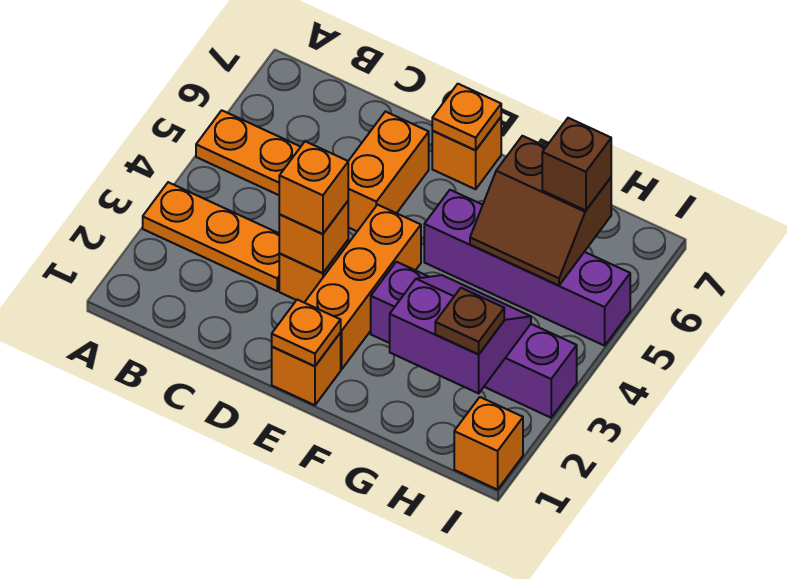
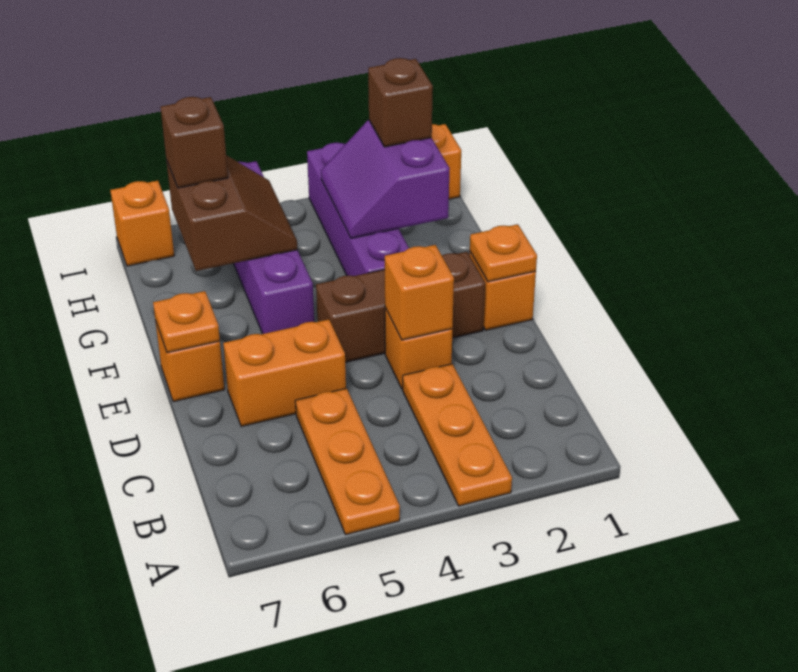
orange 1x1 brick [279,141,348,234] -> orange 1x1 brick moved to [110,181,174,266]
orange 1x3 brick [304,205,421,369] -> brown 1x3 brick [316,252,485,362]
brown 1x1 plate [435,288,504,354] -> brown 1x1 brick [368,58,433,147]

